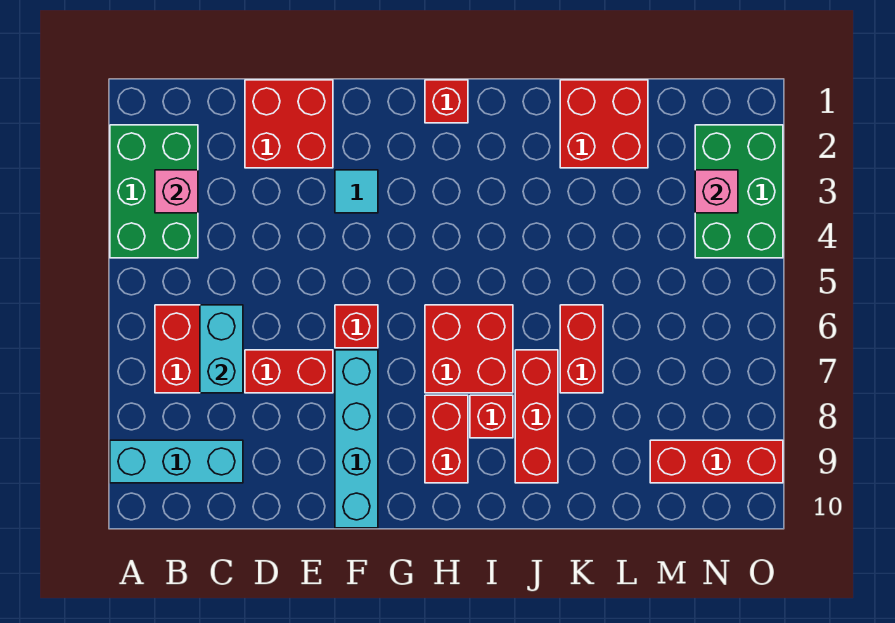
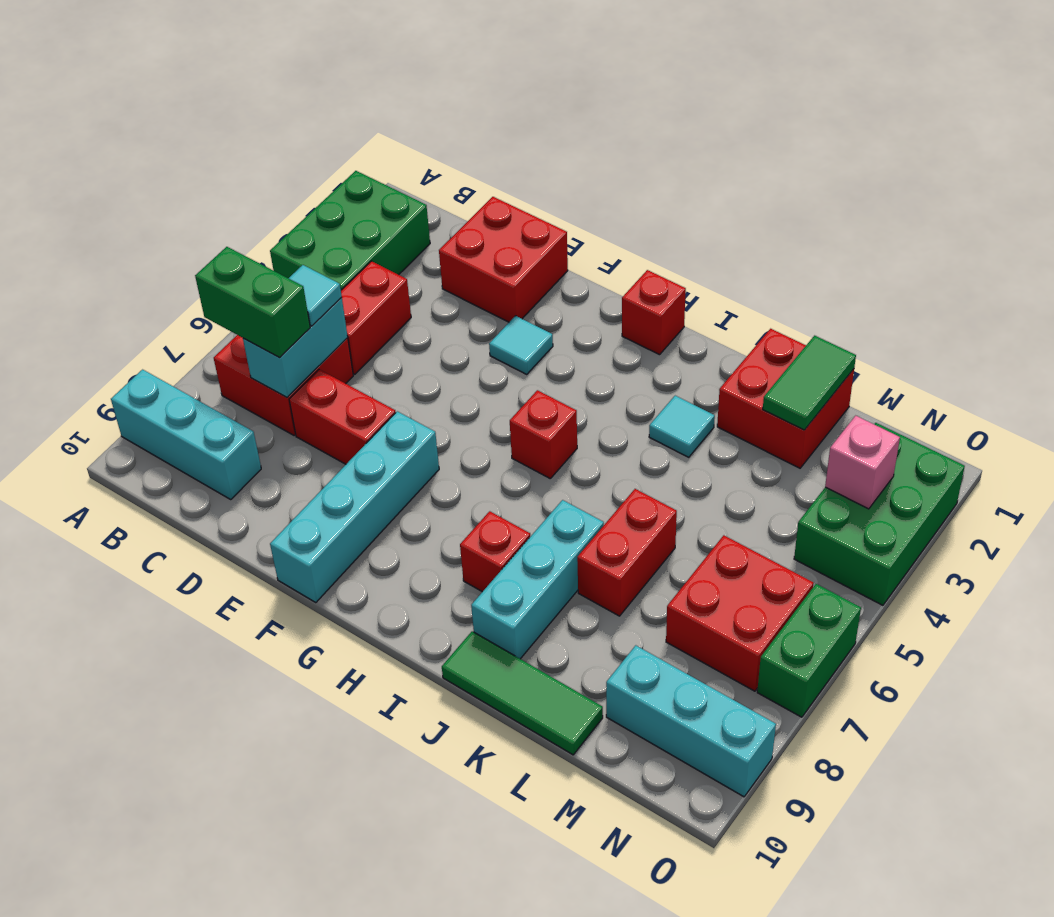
pink 1x1 brick [155,170,198,213] -> none
none -> green 1x2 brick [195,247,310,358]
none -> cyan 1x1 tile [289,265,342,326]
red 1x1 brick [335,305,378,348] -> red 1x1 brick moved to [510,390,577,478]
red 2x2 brick [425,305,513,393] -> red 2x2 brick moved to [666,535,814,691]
red 1x2 brick [425,395,468,483] -> red 1x2 brick moved to [341,261,411,374]
none -> cyan 1x1 tile [649,396,715,457]
red 1x3 brick [515,350,558,483] -> cyan 1x3 brick [471,500,604,659]
none -> green 1x3 tile [442,631,603,755]
none -> green 1x2 tile [763,336,856,430]
red 1x3 brick [650,440,783,483] -> cyan 1x3 brick [606,645,776,797]
none -> green 1x2 brick [757,584,861,717]

